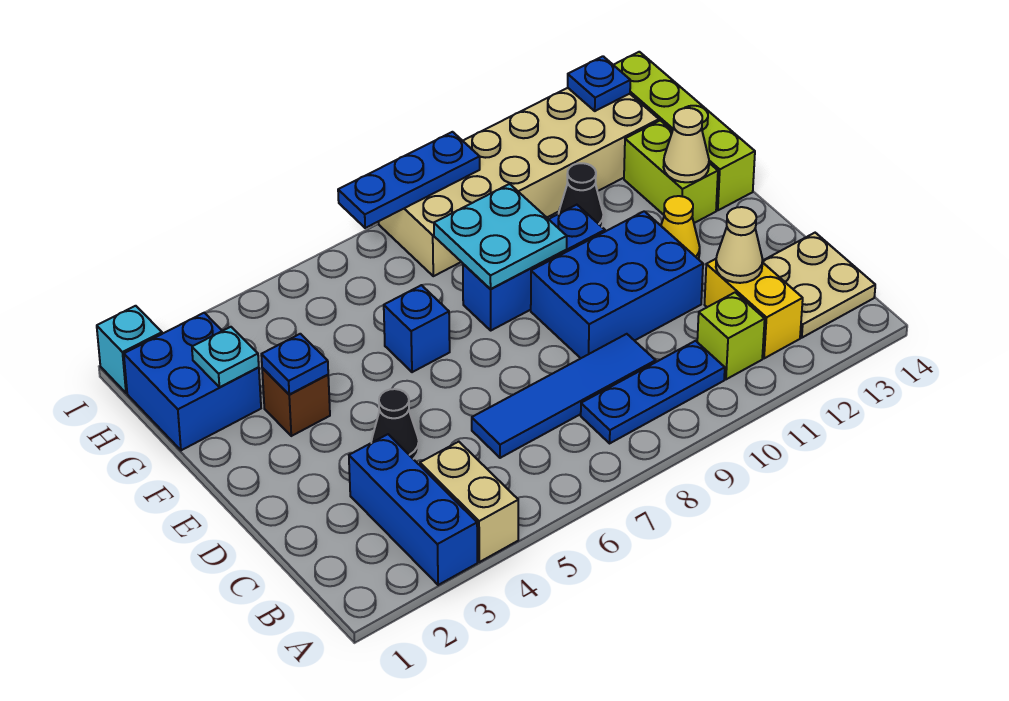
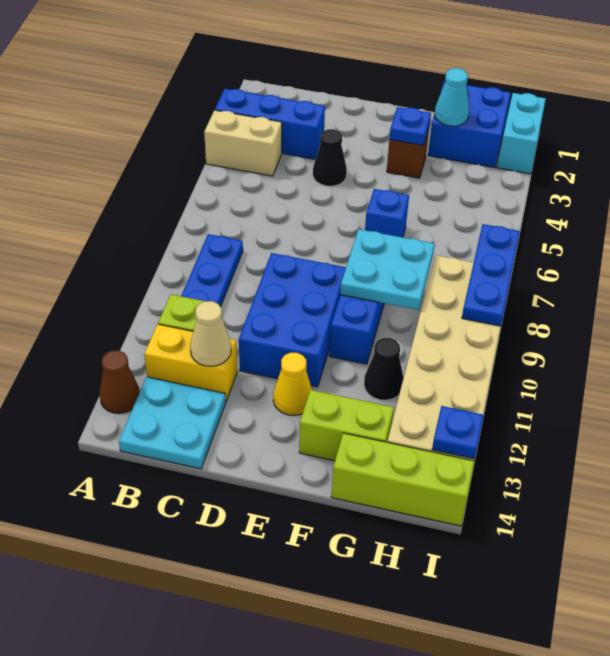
none -> brown 1x1 cone [99,351,140,414]
tan 2x2 plate [762,233,875,338] -> cyan 2x2 plate [119,377,226,469]
blue 1x4 tile [472,334,656,458] -> none
tan 1x1 cone [664,108,709,182] -> none
lime 1x4 brick [614,52,755,210] -> lime 1x3 brick [331,433,474,526]
cyan 1x1 plate [192,327,259,387] -> cyan 1x1 cone [435,68,469,126]
cyan 1x1 brick [97,306,162,393] -> cyan 1x2 brick [497,93,546,174]

